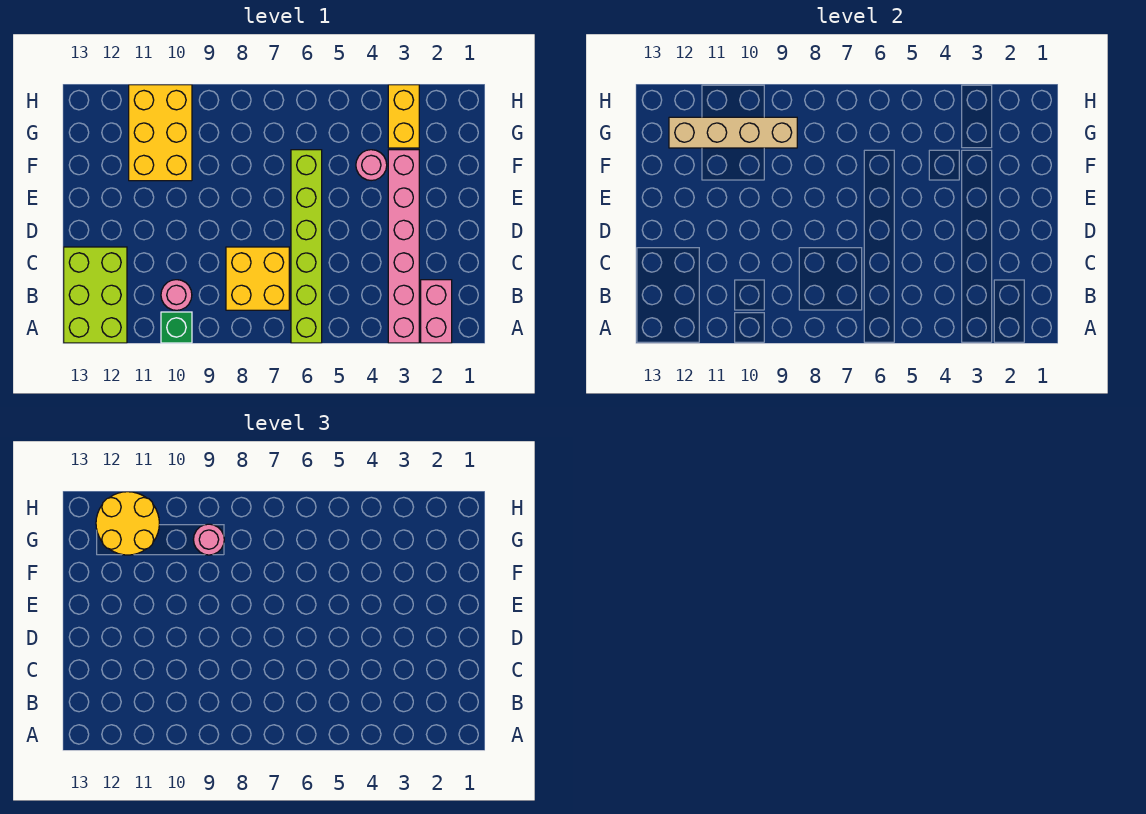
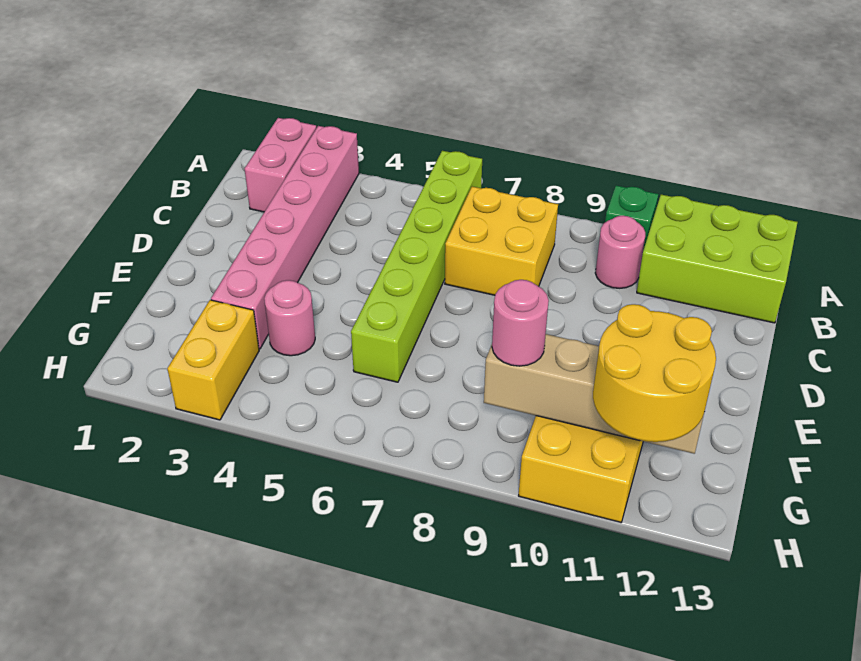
lime 2x3 brick [64,247,127,343] -> lime 2x3 brick turned to [637,195,798,323]

